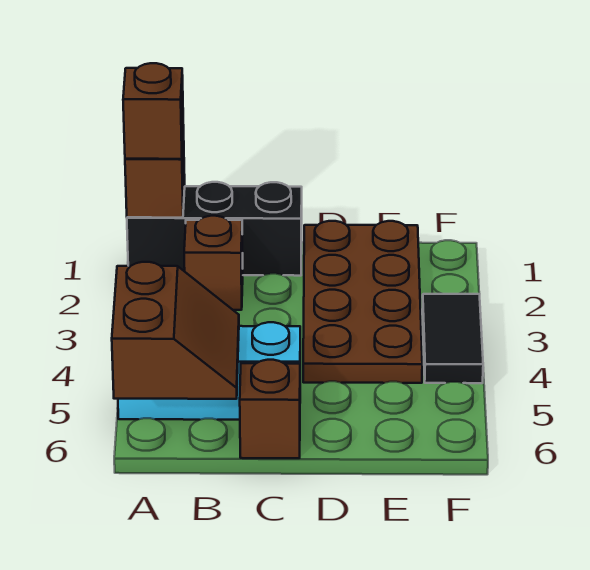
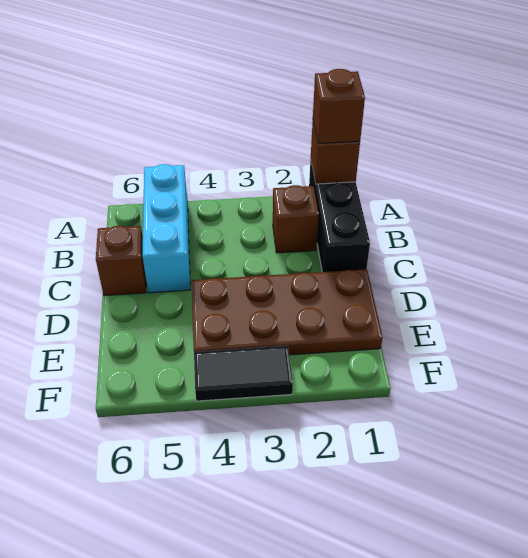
brown 2x2 slope [112,262,239,399] -> none

